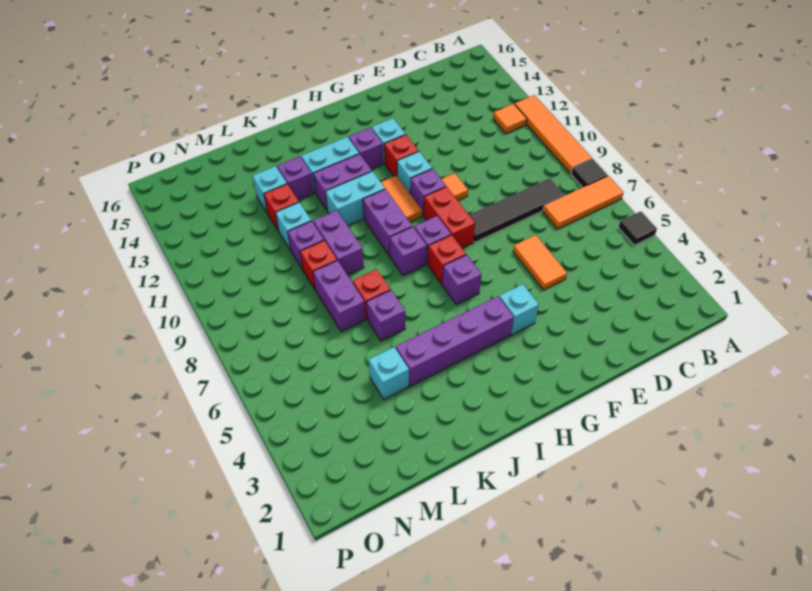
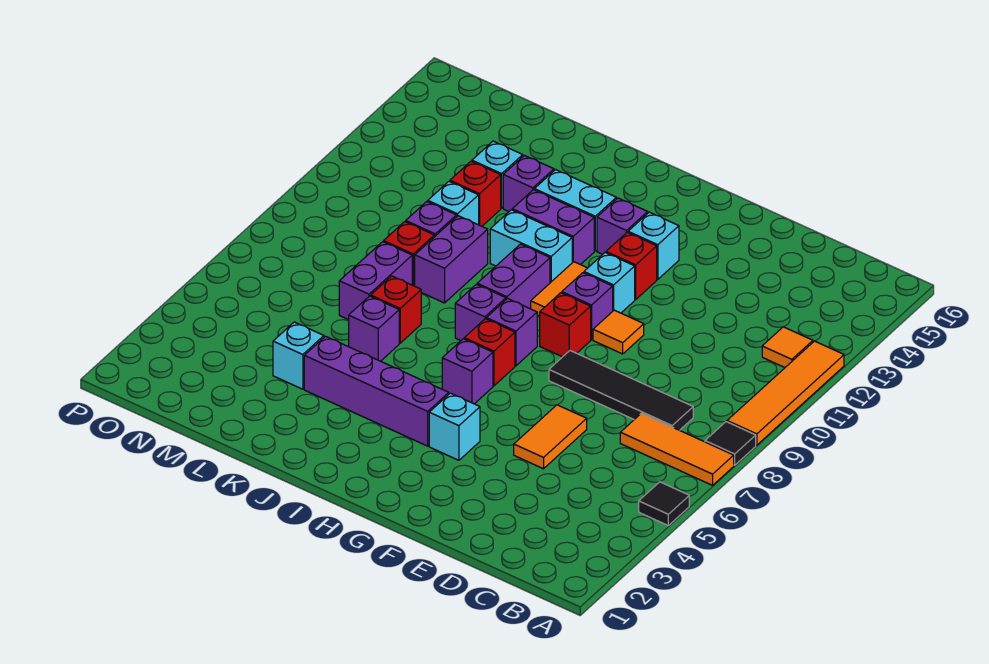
red 1x2 brick [424,187,475,248] -> red 1x1 brick [540,293,591,357]

